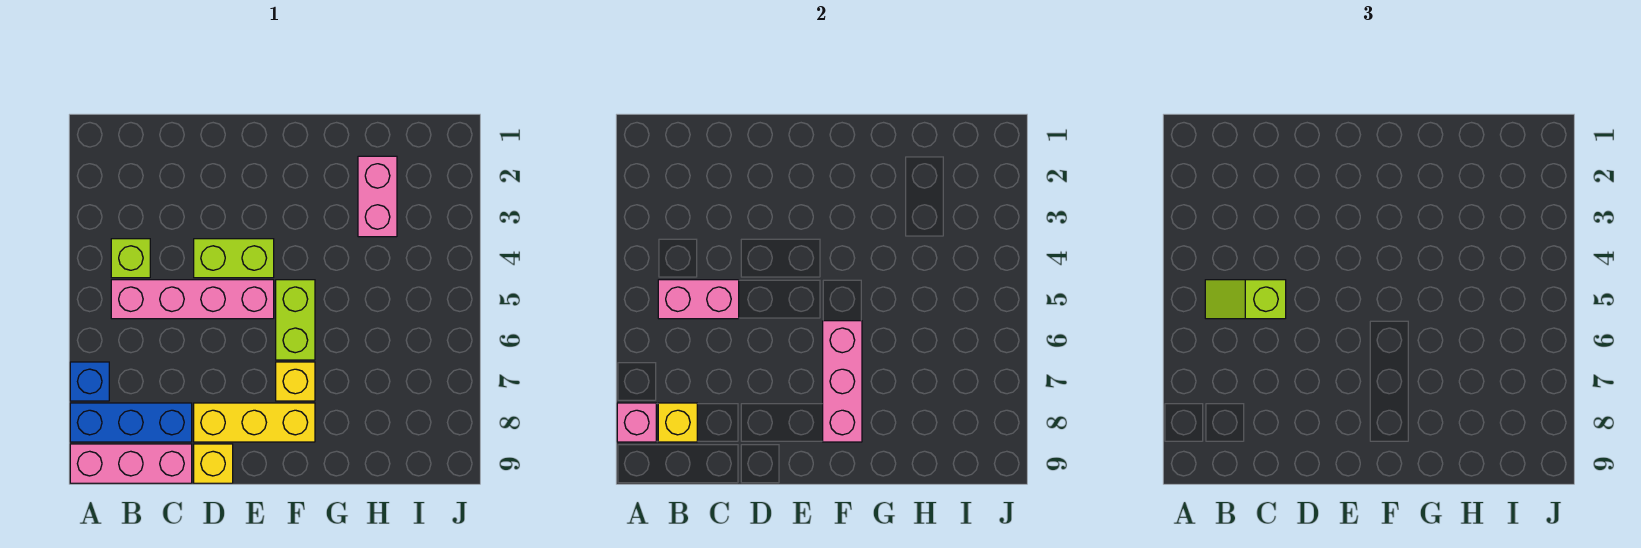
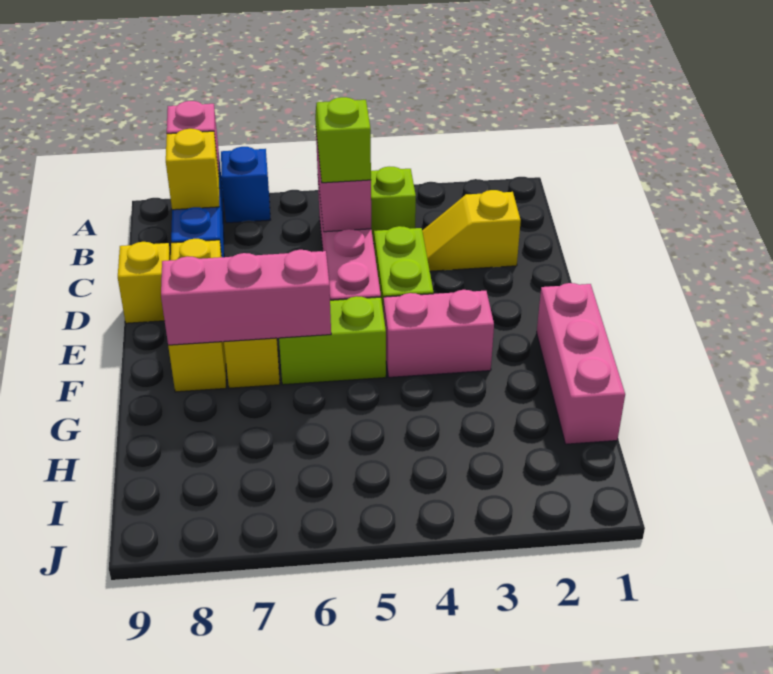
pink 1x3 brick [70,444,192,483] -> pink 1x3 brick moved to [537,283,625,444]
none -> yellow 1x2 slope [422,190,521,271]
pink 1x2 brick [358,156,397,237] -> pink 1x2 brick moved to [384,290,494,377]

